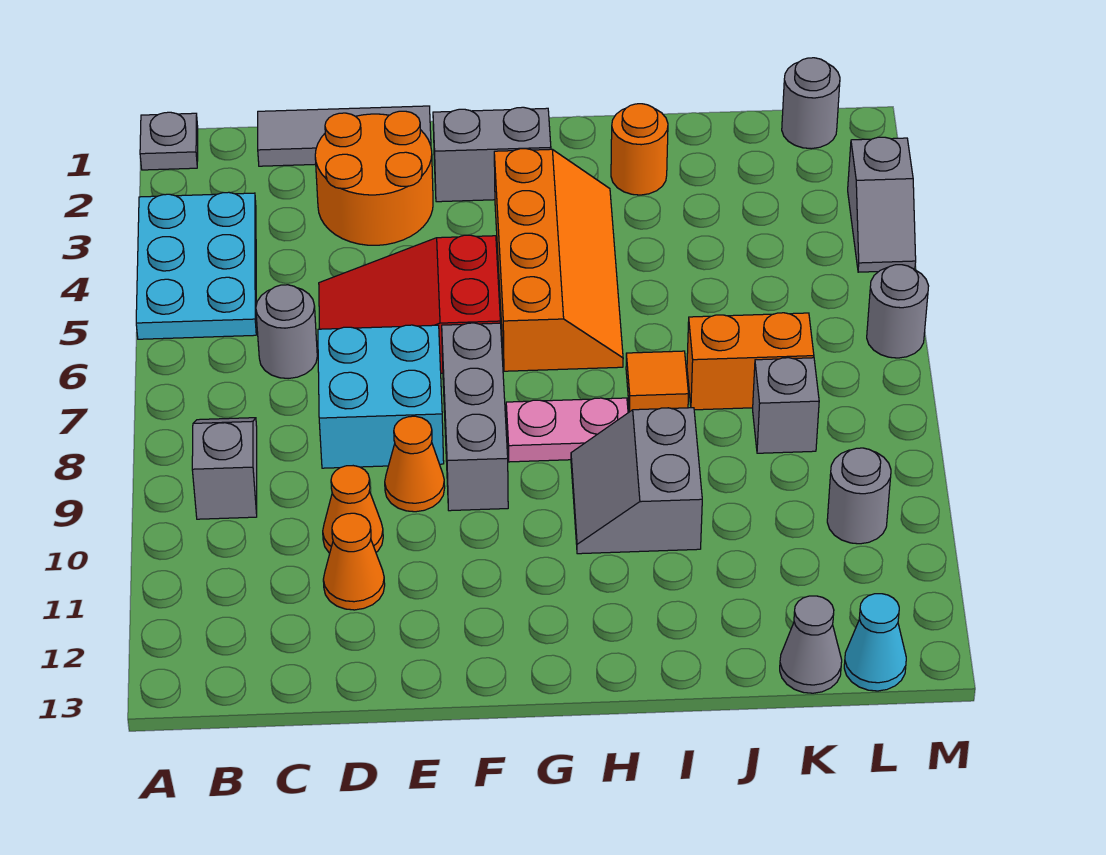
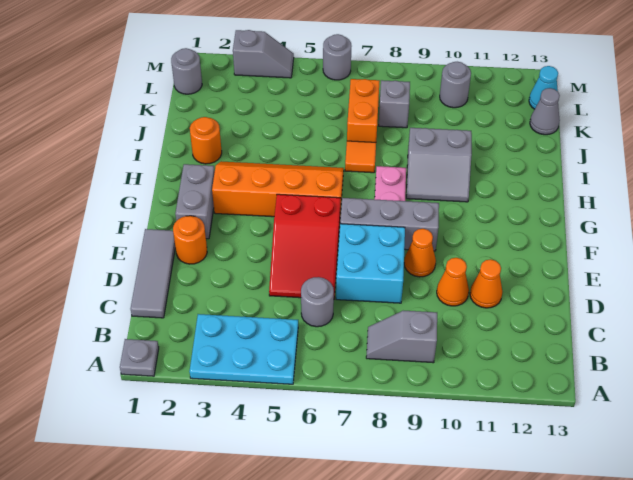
orange 2x2 round brick [315,111,433,245] -> orange 1x1 round brick [173,216,207,264]

